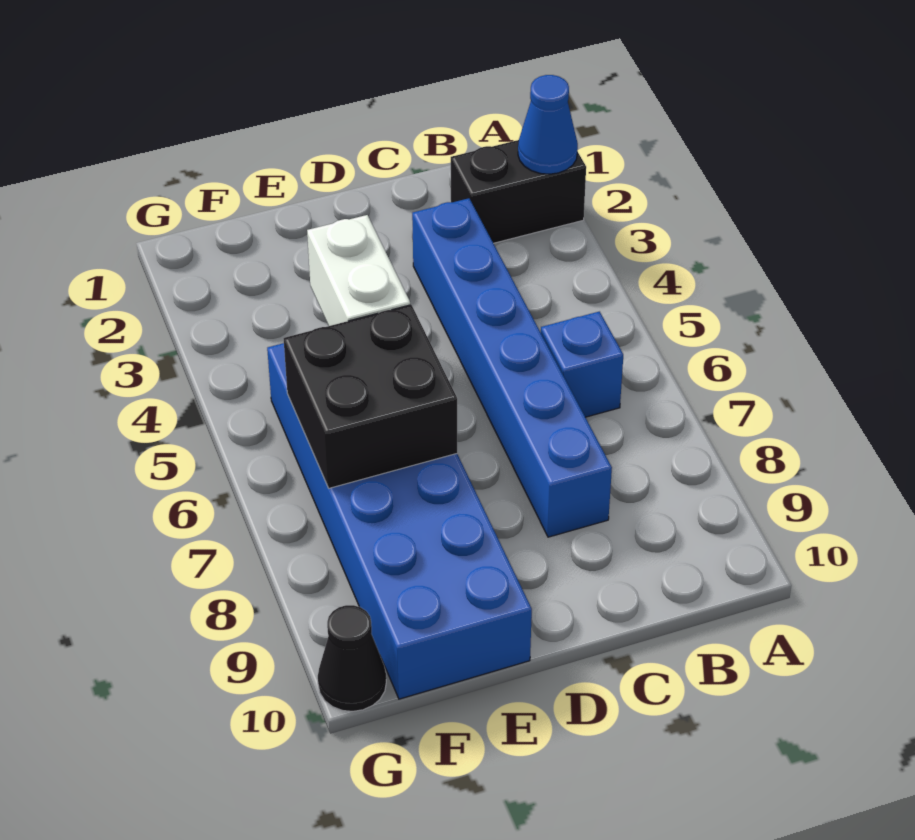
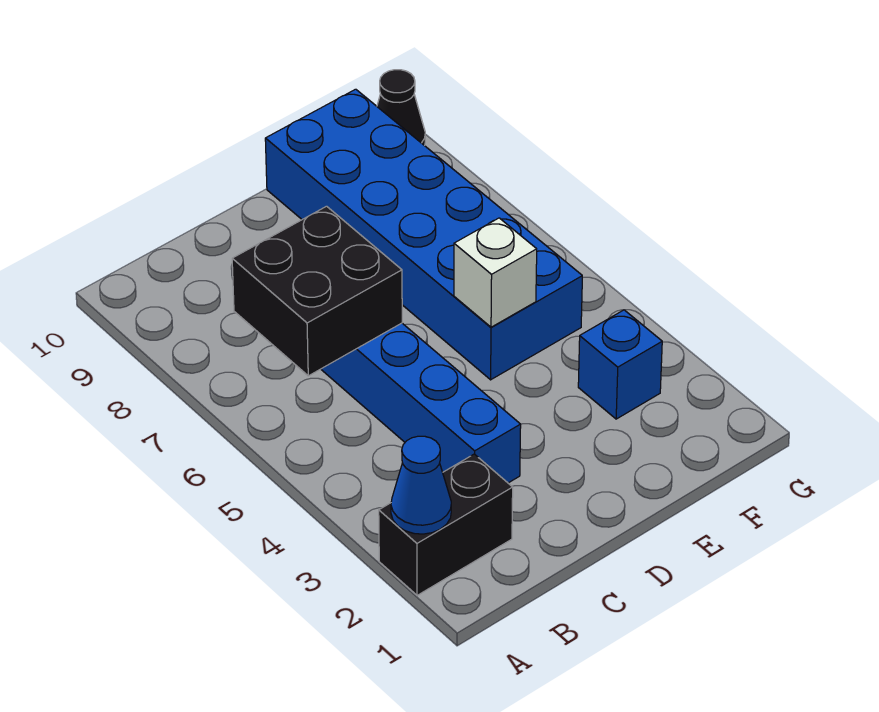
blue 1x1 brick [541,312,623,417] -> blue 1x1 brick moved to [578,310,662,419]
white 1x2 brick [307,215,410,326] -> white 1x1 brick [454,218,537,327]
black 2x2 brick [284,305,457,488] -> black 2x2 brick moved to [232,206,402,376]

